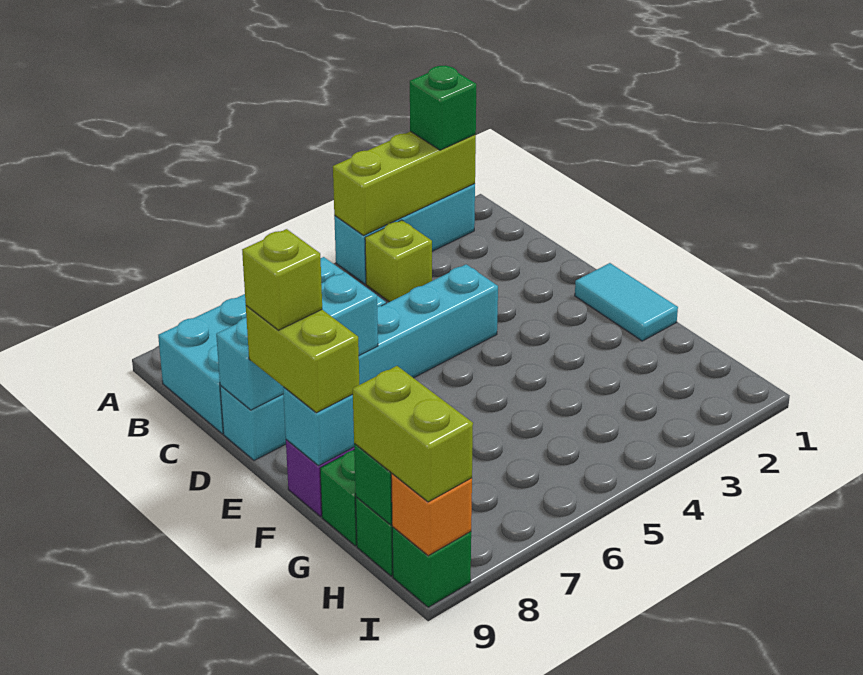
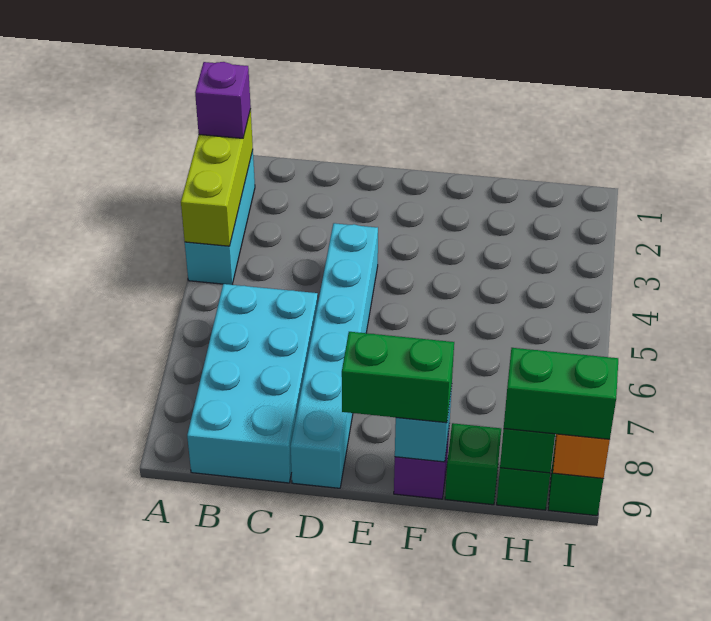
green 1x1 brick [410,66,476,150] -> purple 1x1 brick [195,62,251,138]
lime 1x1 brick [365,220,432,302] -> none
cyan 1x3 brick [216,272,378,410] -> none
cyan 1x2 tile [575,263,678,341] -> none
lime 1x2 brick [246,306,359,413] -> green 1x2 brick [342,332,454,423]
lime 1x1 brick [242,229,322,330] -> none
lime 1x2 brick [353,366,473,502] -> green 1x2 brick [504,348,618,440]

